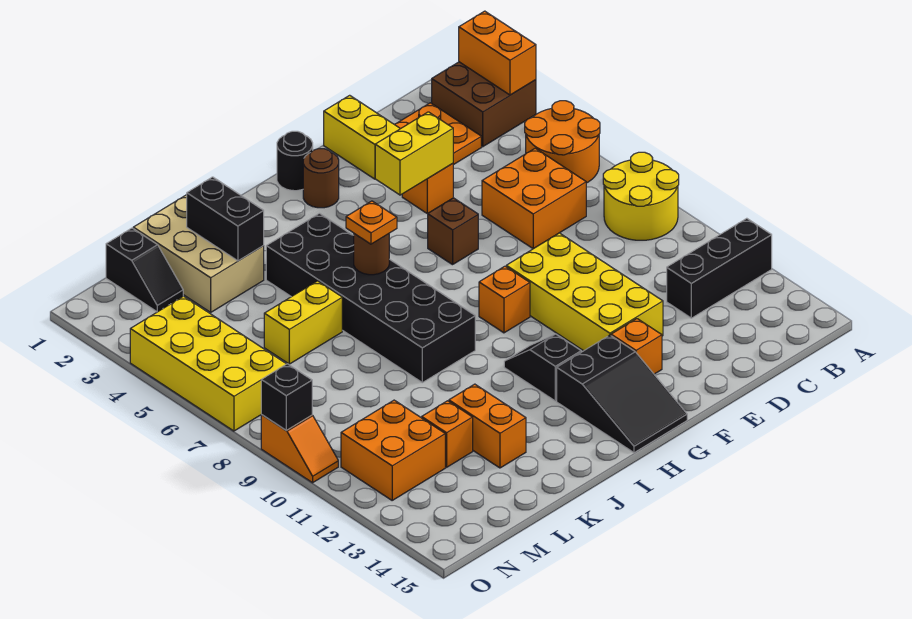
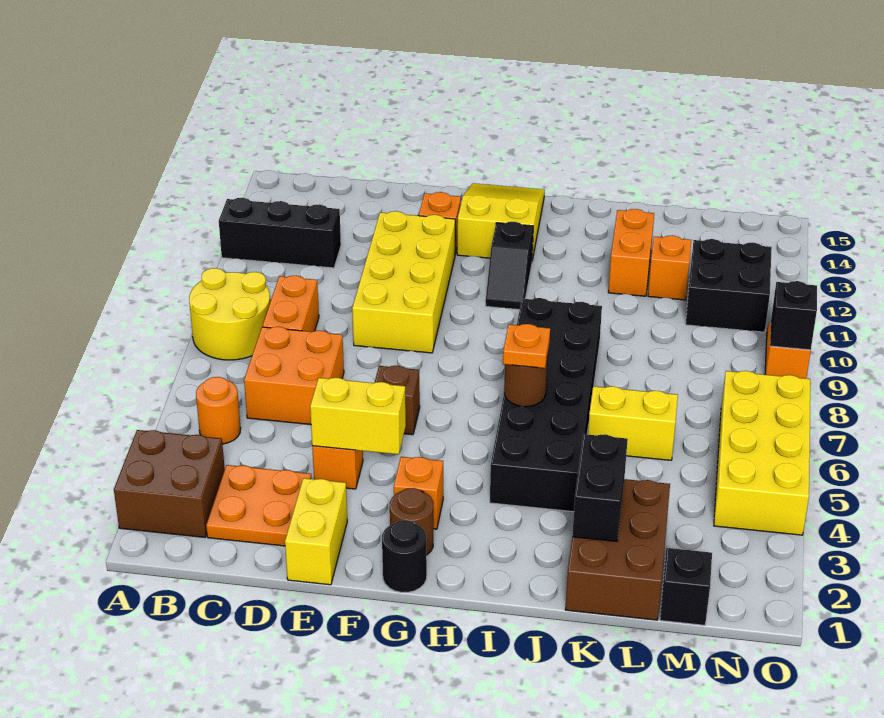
orange 1x2 brick [459,11,536,95] -> orange 1x2 brick moved to [262,276,319,332]
orange 2x2 round brick [525,101,600,183] -> orange 1x1 round brick [196,377,241,444]
orange 1x1 brick [479,266,530,333] -> orange 1x1 brick moved to [394,457,443,529]
black 2x3 slope [557,335,687,453] -> yellow 2x3 slope [457,183,545,260]
tan 2x3 brick [133,195,264,312] -> brown 2x3 brick [565,479,670,620]
orange 2x2 brick [341,400,445,500] -> black 2x2 brick [686,239,772,332]

